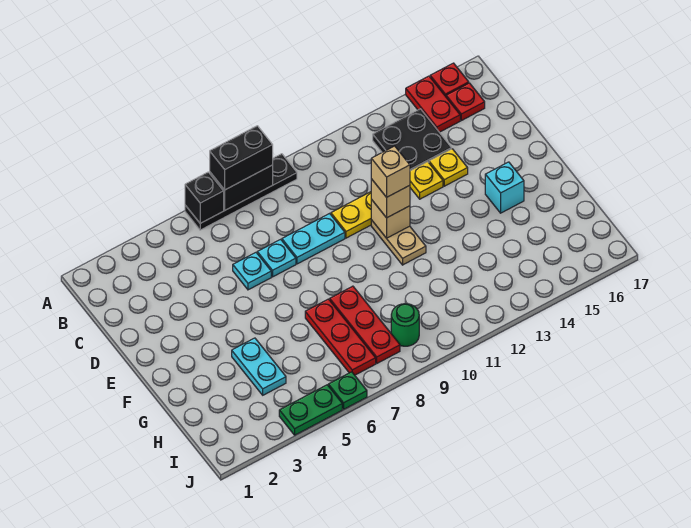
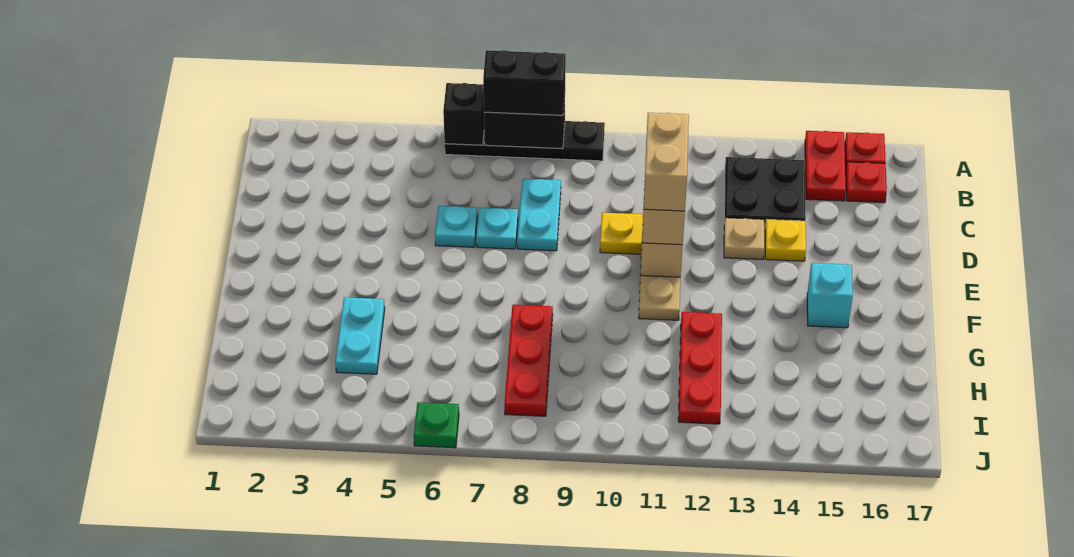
cyan 1x2 plate [282,213,345,264] -> cyan 1x2 plate turned to [518,179,561,251]
yellow 1x1 plate [410,162,443,199] -> tan 1x1 plate [724,218,764,260]
tan 1x1 brick [371,146,410,197] -> tan 1x2 brick [644,113,689,211]
red 1x3 plate [305,299,376,375] -> red 1x3 plate moved to [678,312,722,424]
green 1x1 round brick [391,304,419,346] -> none
green 1x2 plate [279,385,342,435] -> none

